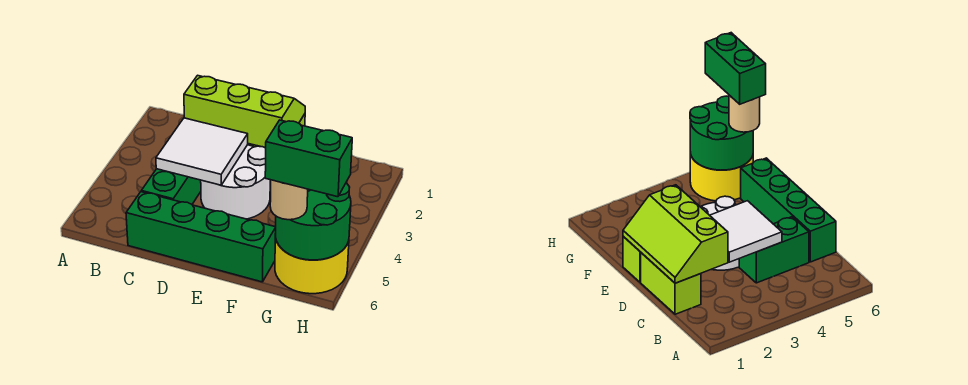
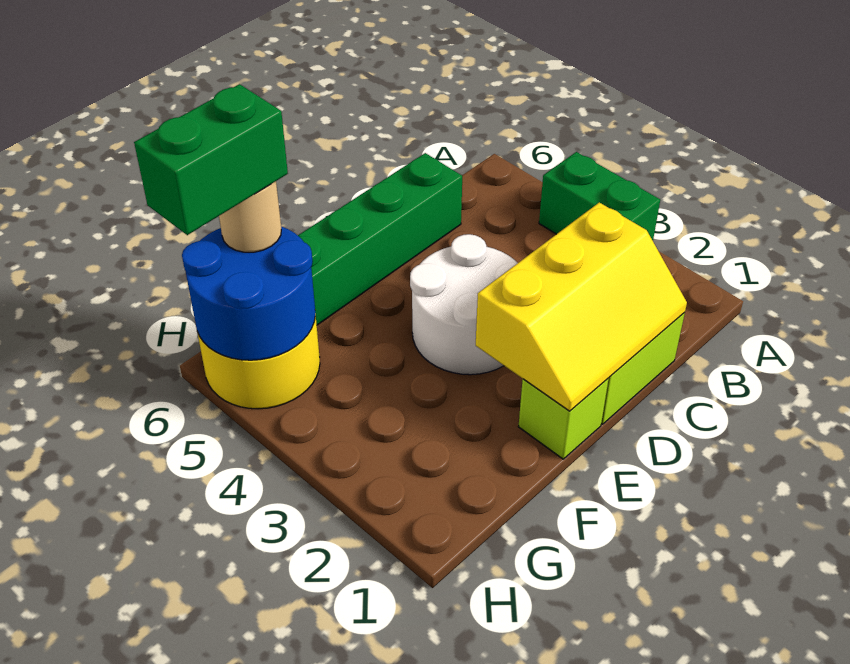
lime 2x3 slope [184,75,305,148] -> yellow 2x3 slope [476,202,687,411]
white 2x2 tile [156,118,248,185] -> none
green 1x2 brick [141,169,201,204] -> green 1x2 brick moved to [539,152,660,241]
green 2x2 round brick [275,183,351,260] -> blue 2x2 round brick [182,226,315,360]

